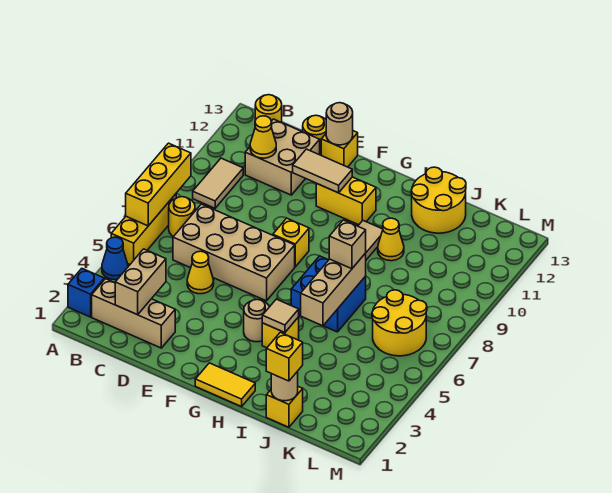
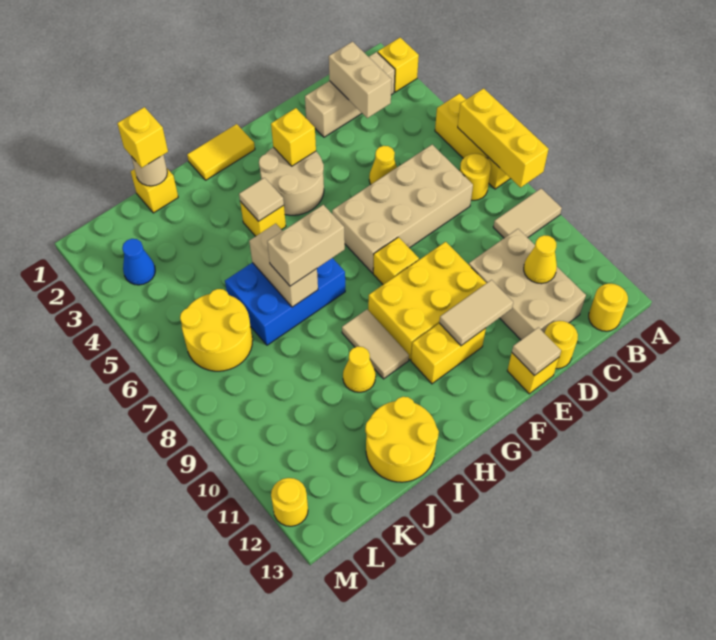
blue 1x1 brick [68,269,104,317] -> yellow 1x1 brick [378,38,419,92]
blue 1x1 cone [102,237,128,280] -> blue 1x1 cone moved to [122,239,155,285]
tan 1x2 tile [193,158,243,208] -> tan 1x2 tile turned to [493,189,562,238]
tan 2x2 brick [245,119,320,195] -> tan 2x3 brick [469,229,586,340]
none -> yellow 2x3 brick [368,242,486,360]
tan 1x1 round brick [326,103,353,145] -> tan 1x1 tile [512,327,561,376]
none -> yellow 1x1 brick [271,108,316,166]
tan 1x1 round brick [244,299,269,342] -> tan 2x2 round brick [259,147,324,215]
blue 2x2 brick [291,256,366,332] -> blue 2x3 brick [225,258,345,345]
tan 1x3 brick [301,253,366,326] -> tan 1x2 brick [249,224,318,307]
tan 1x1 brick [329,220,366,269] -> tan 1x2 brick [267,205,345,286]
none -> yellow 1x1 round brick [271,478,308,526]

